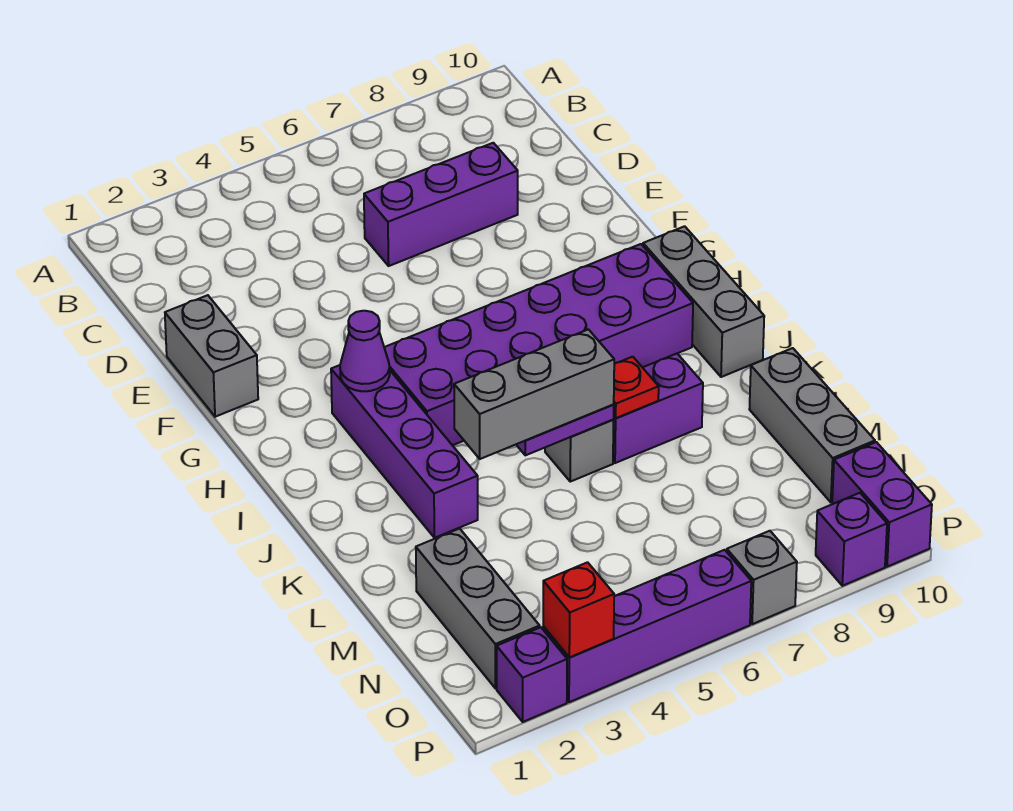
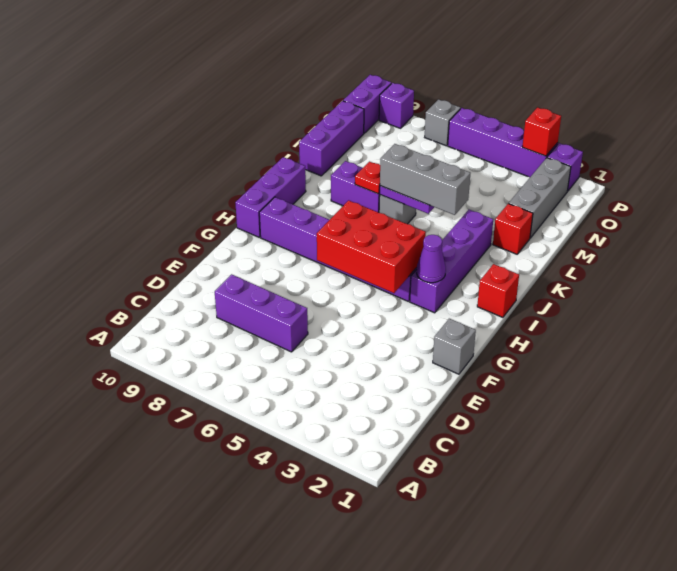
grey 1x2 brick [165,295,258,417] -> grey 1x1 brick [433,319,476,374]
none -> red 2x3 brick [317,200,426,293]
purple 2x6 brick [384,244,693,445] -> purple 1x6 brick [259,197,417,302]
grey 1x3 brick [643,226,764,377] -> purple 1x3 brick [235,157,306,237]
none -> red 1x1 brick [477,264,519,317]
none -> red 1x1 brick [493,204,533,254]
grey 1x3 brick [749,348,875,502] -> purple 1x3 brick [299,101,364,176]

